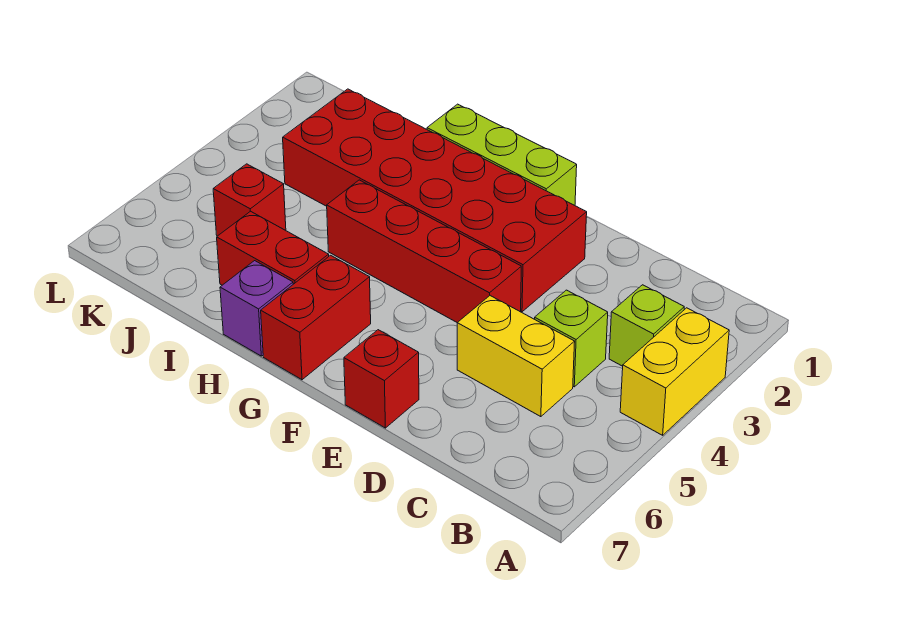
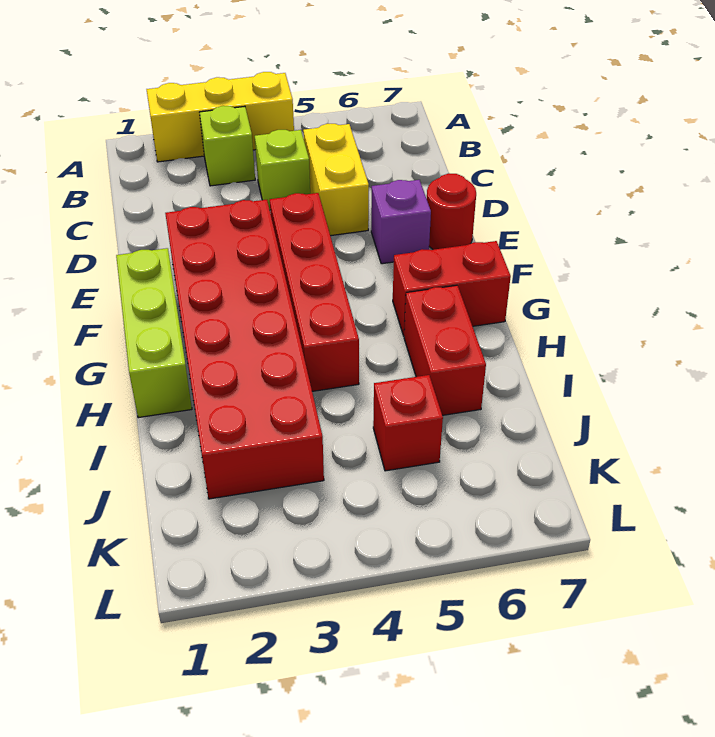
yellow 1x2 brick [620,308,729,435] -> yellow 1x3 brick [147,72,294,162]
red 1x1 brick [344,330,419,428] -> red 1x1 round brick [427,173,476,250]
purple 1x1 brick [220,261,293,356] -> purple 1x1 brick moved to [371,180,431,264]

